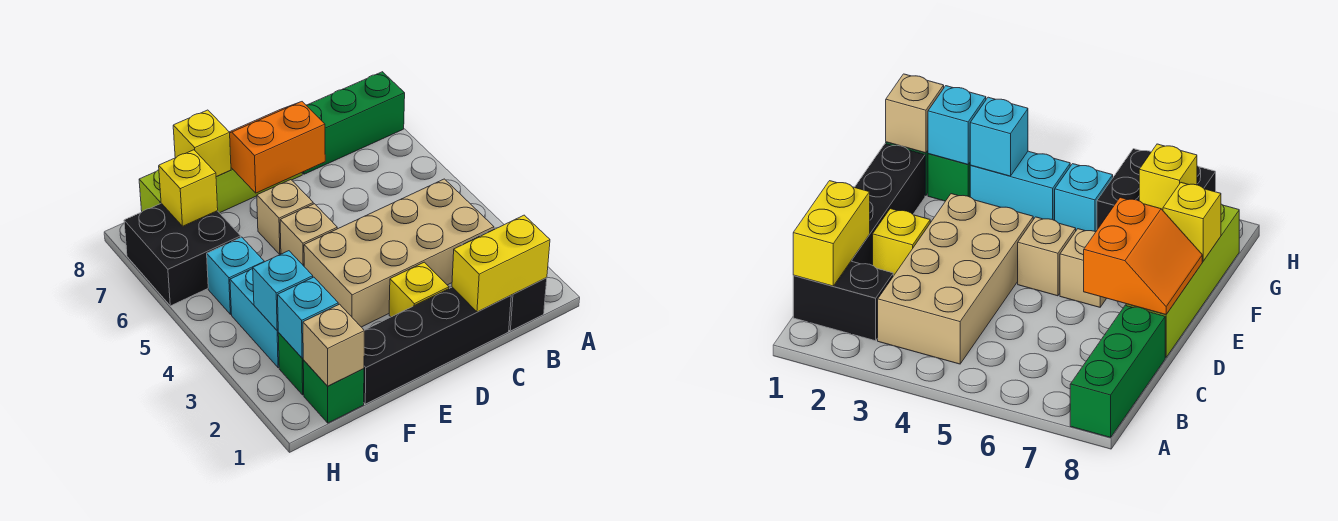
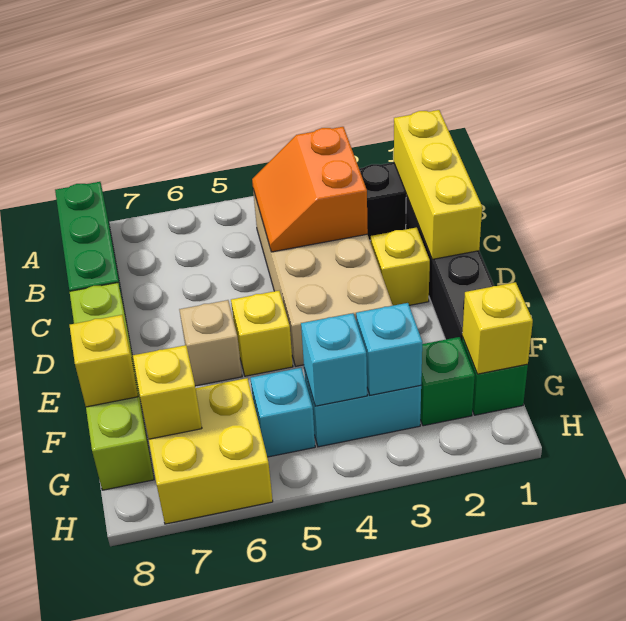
yellow 1x2 brick [452,215,550,312] -> yellow 1x3 brick [394,110,482,259]
orange 2x2 slope [229,102,325,193] -> orange 2x2 slope moved to [252,127,368,252]
tan 1x1 brick [280,204,337,266] -> yellow 1x1 brick [231,291,293,376]
tan 1x1 brick [303,304,364,386] -> yellow 1x1 brick [462,282,533,374]
cyan 1x1 brick [278,277,338,358] -> cyan 1x1 brick moved to [301,313,367,406]
black 2x2 brick [124,203,241,306] -> yellow 2x2 brick [149,378,273,524]

